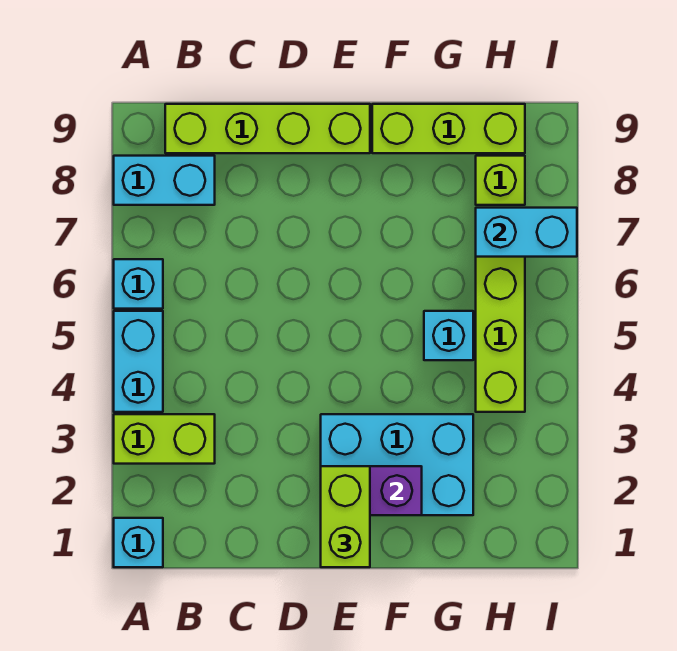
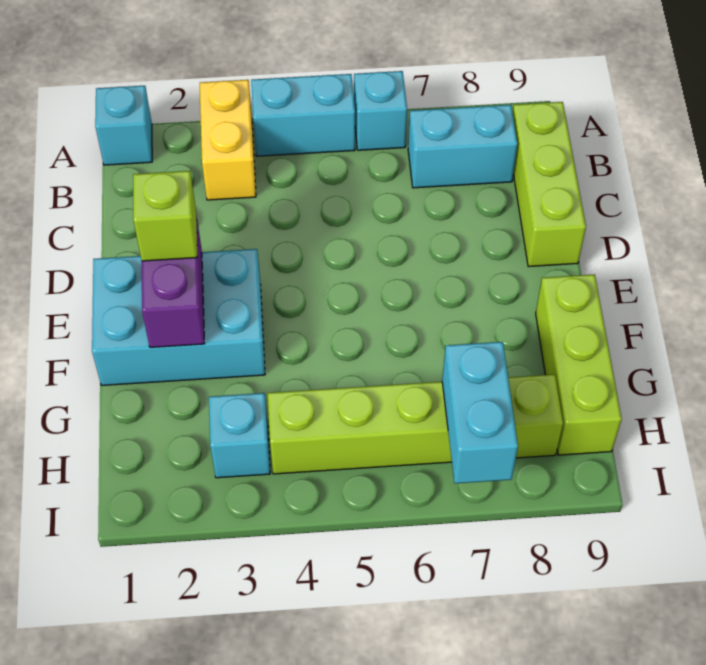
lime 1x2 brick [114,414,215,464] -> yellow 1x2 brick [200,80,256,200]
cyan 1x2 brick [114,156,215,205] -> cyan 1x2 brick turned to [408,105,518,188]
lime 1x4 brick [165,104,370,153] -> lime 1x3 brick [513,102,586,267]
lime 1x2 brick [321,466,370,567] -> lime 1x1 brick [133,171,197,261]
cyan 2x3 brick [321,414,473,515] -> cyan 2x3 brick turned to [92,249,265,385]
cyan 1x1 brick [424,311,473,360] -> cyan 1x1 brick moved to [209,393,270,478]

